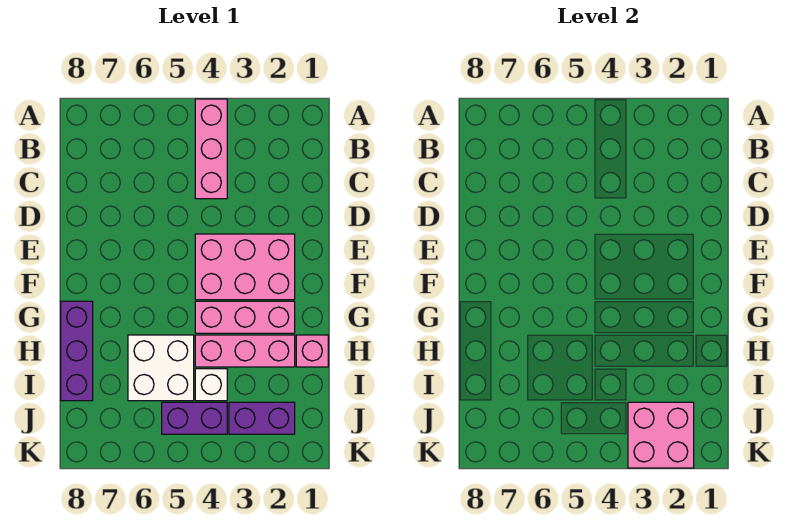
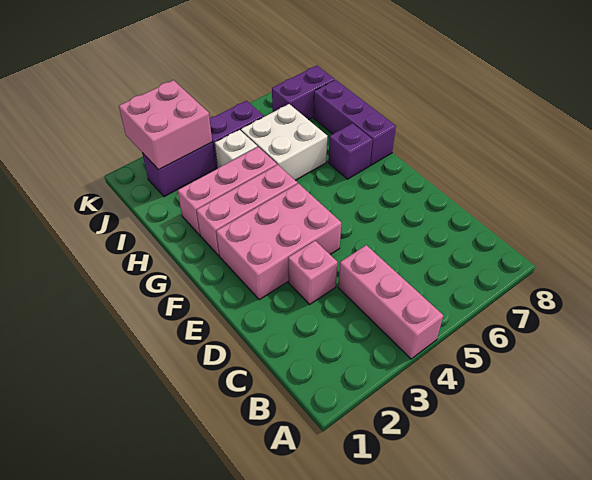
none -> purple 1x1 brick [328,123,373,179]
pink 1x1 brick [296,335,328,367] -> pink 1x1 brick moved to [288,241,338,304]
none -> purple 1x2 brick [272,66,335,120]

